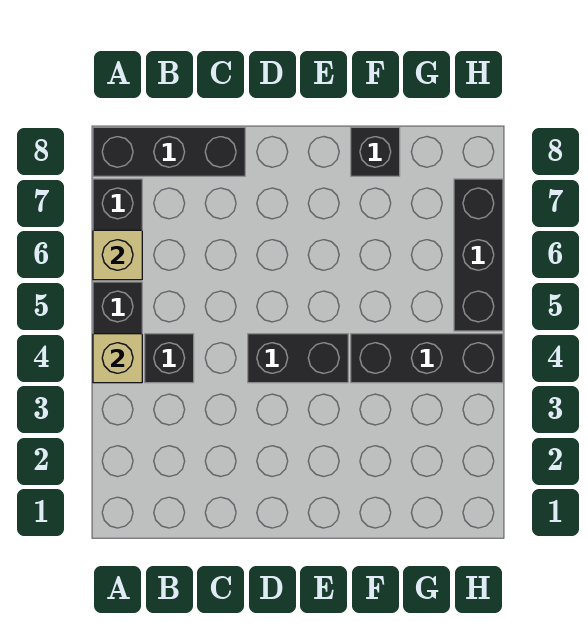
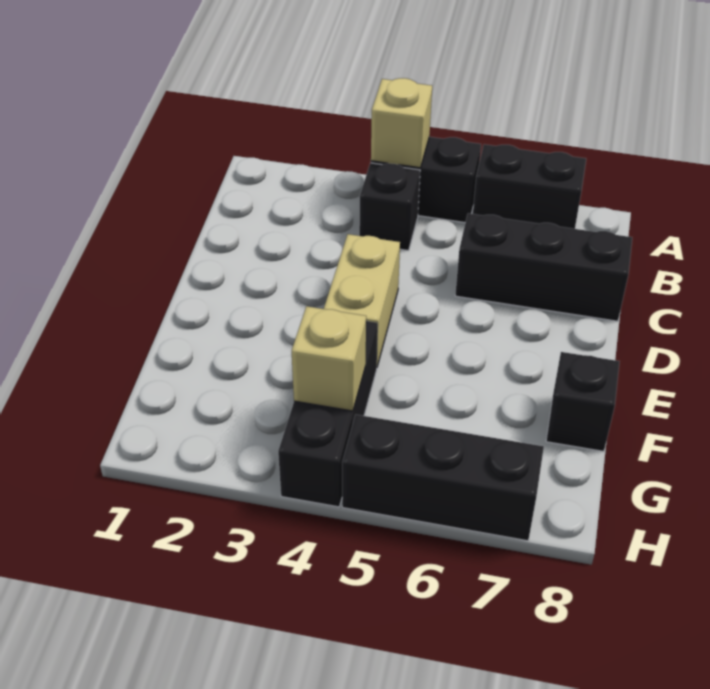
tan 1x1 brick [93,230,142,280] -> tan 1x1 brick moved to [292,306,366,411]
black 1x3 brick [93,127,245,176] -> black 1x3 brick turned to [455,213,632,321]
black 1x2 brick [248,334,348,383] -> tan 1x2 brick [324,234,400,366]

